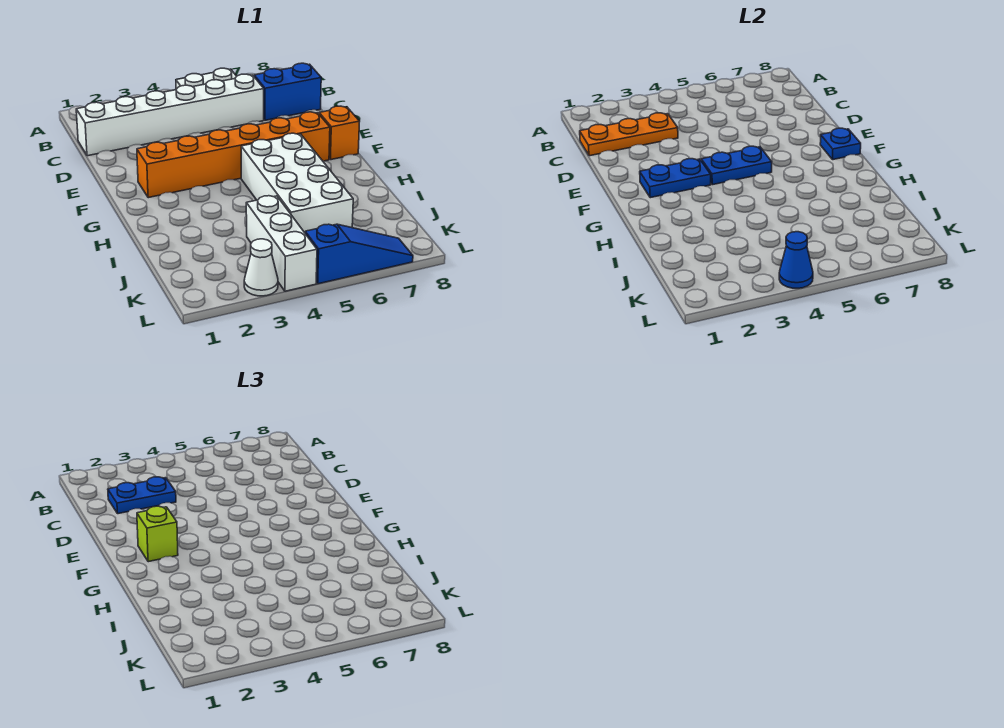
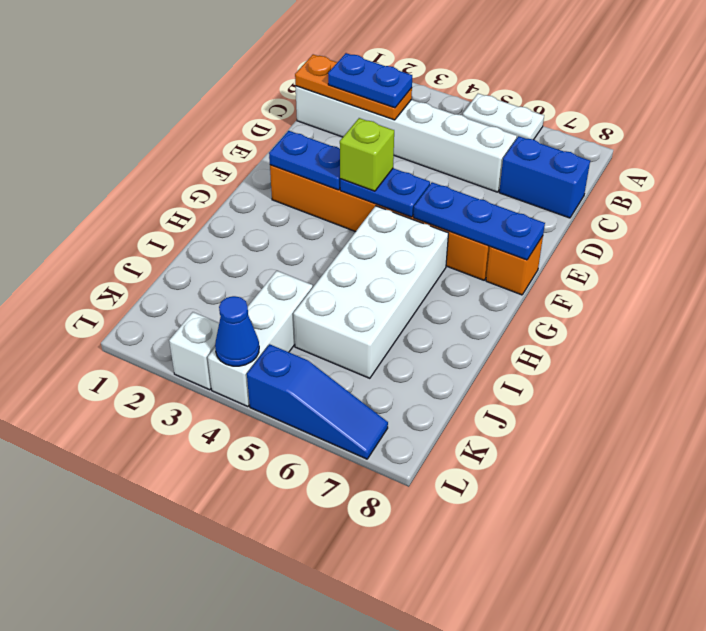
lime 1x1 brick [137,506,178,562] -> lime 1x1 brick moved to [340,118,394,191]
blue 1x1 plate [820,128,861,160] -> blue 1x3 plate [414,182,545,260]
white 1x1 cone [244,239,278,296] -> white 1x1 brick [169,312,219,390]

